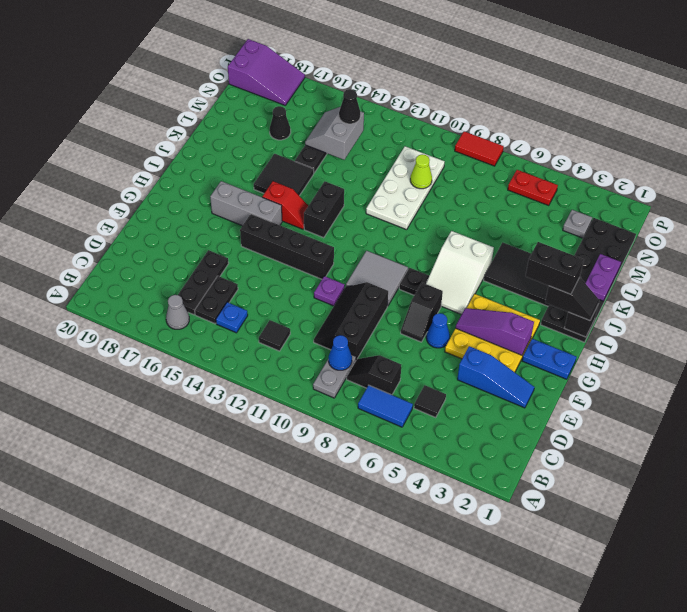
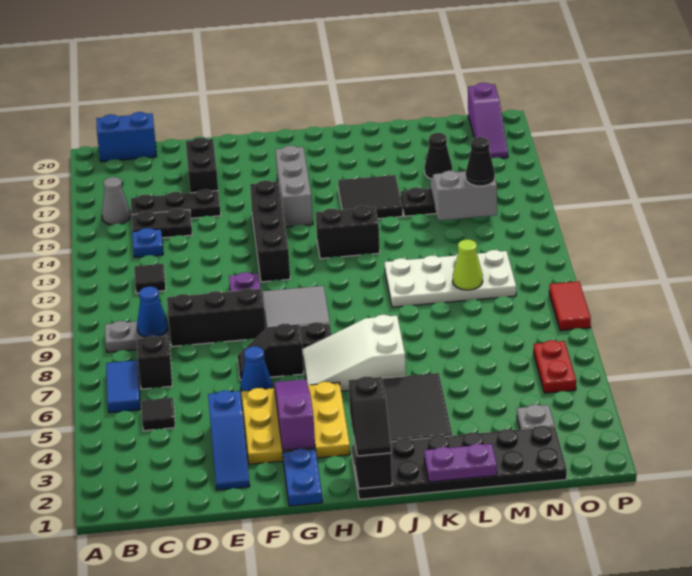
none -> blue 1x2 brick [96,112,157,162]
black 1x2 brick [526,242,584,294] -> black 1x2 brick moved to [186,138,218,193]
red 1x2 slope [263,181,308,229] -> none
purple 2x3 slope [228,39,305,105] -> purple 1x3 slope [468,83,508,158]

